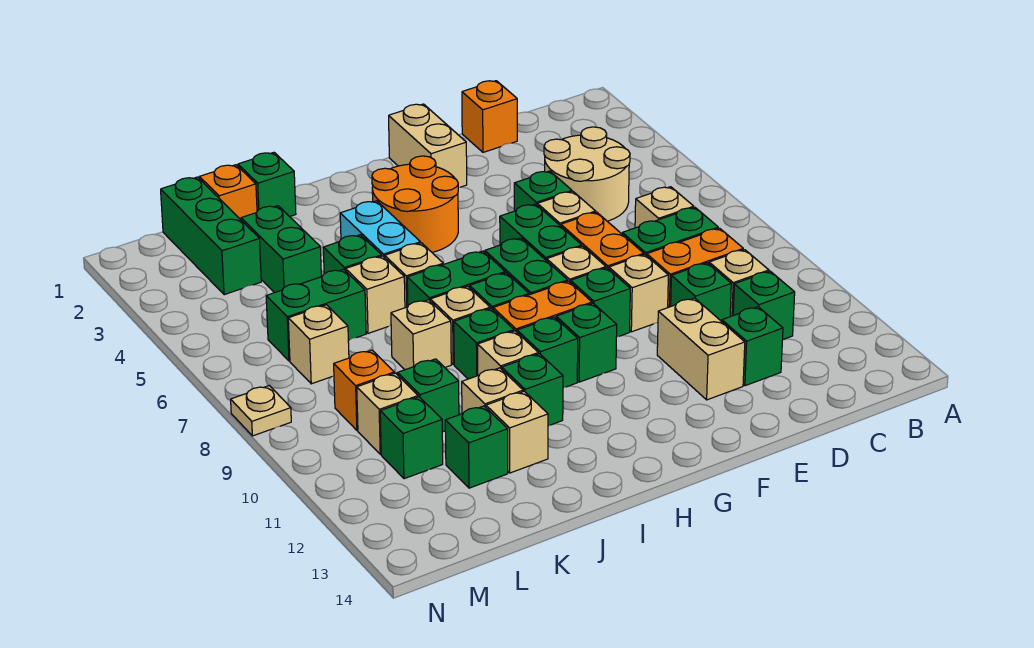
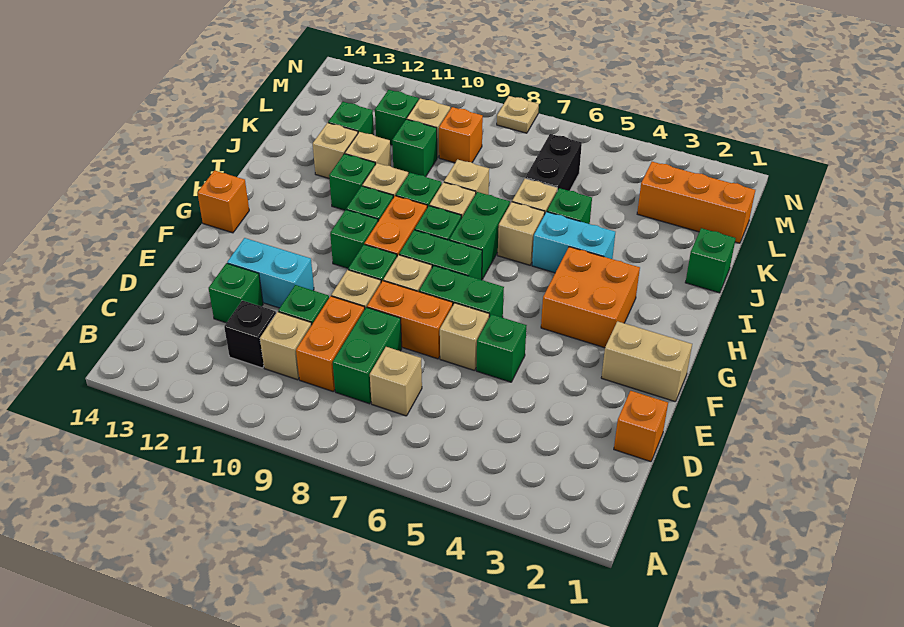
tan 2x2 round brick [544,127,630,221] -> none
green 1x1 brick [733,271,795,340] -> black 1x1 brick [224,300,276,368]
tan 1x2 brick [657,298,745,400] -> cyan 1x2 brick [227,238,314,308]
orange 2x2 round brick [372,156,458,252] -> orange 2x2 brick [541,247,640,348]
orange 1x1 brick [199,165,257,220] -> orange 1x1 brick moved to [198,171,249,233]
green 1x2 brick [241,206,321,293] -> none
green 1x2 brick [266,269,366,361] -> black 1x2 brick [525,134,582,191]
green 1x3 brick [161,177,261,295] -> orange 1x3 brick [637,162,755,243]
tan 1x1 brick [288,305,349,384] -> none

